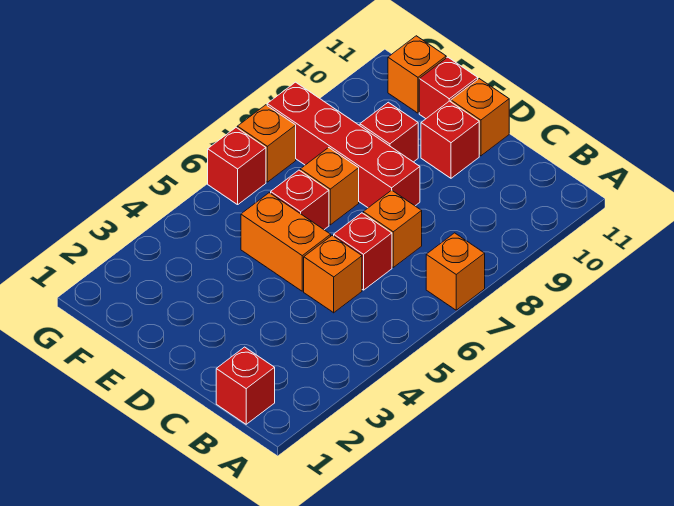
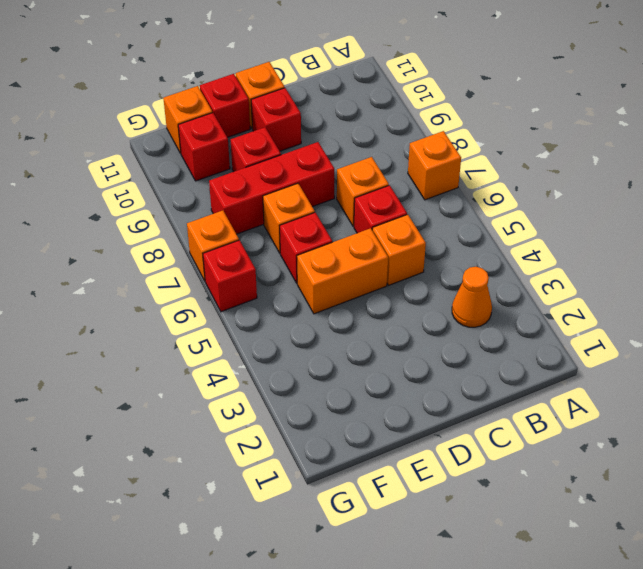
red 1x1 brick [216,347,275,424] -> red 1x1 brick moved to [178,113,230,181]
none -> orange 1x1 cone [452,267,492,327]
red 1x4 brick [267,82,420,208] -> red 1x3 brick [209,142,334,234]

